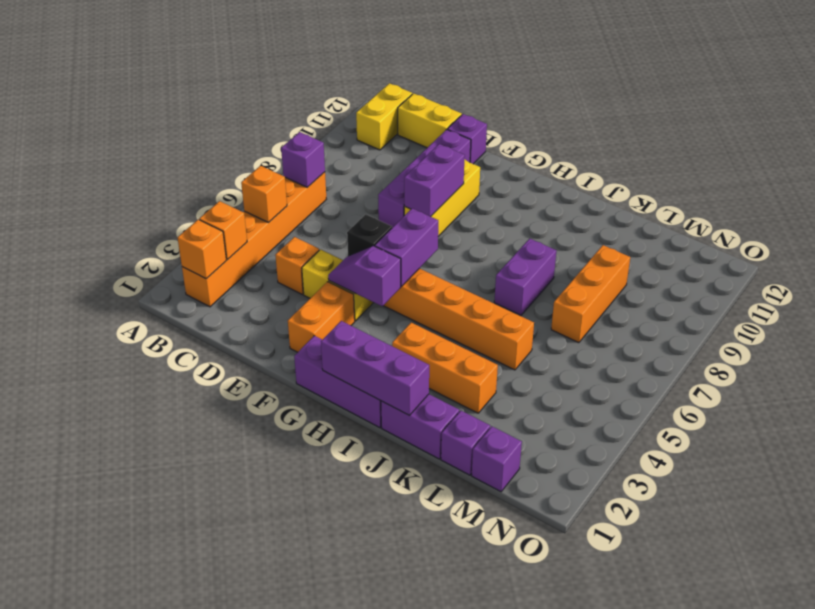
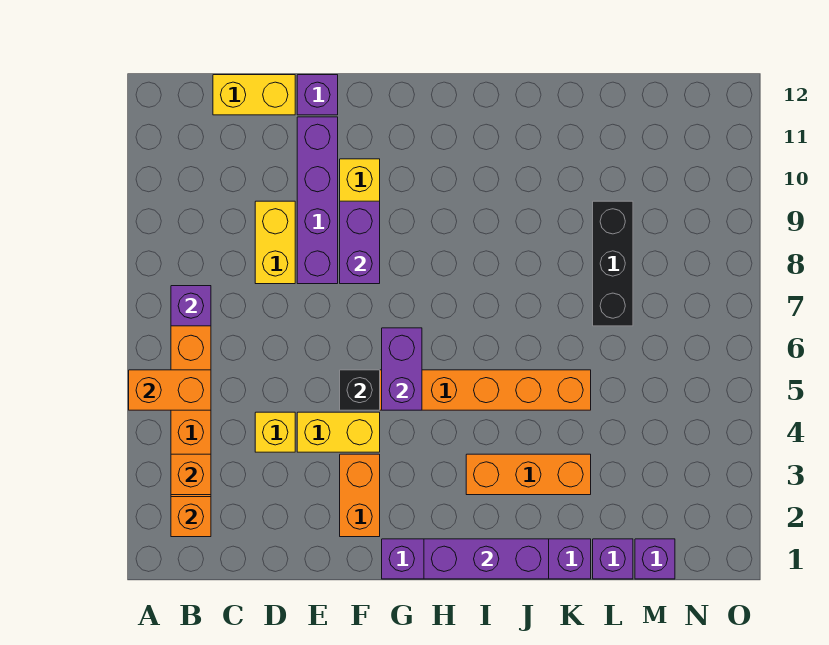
orange 1x1 brick [241,166,287,223] -> orange 1x2 brick [129,370,211,410]
yellow 1x2 brick [356,83,412,150] -> yellow 1x2 brick moved to [255,201,295,284]
orange 1x1 brick [275,237,319,294] -> yellow 1x1 brick [255,412,295,452]
purple 1x2 slope [328,246,401,306] -> none
purple 1x2 brick [494,238,556,315] -> none
orange 1x3 brick [551,245,630,343] -> black 1x3 brick [593,201,633,326]

